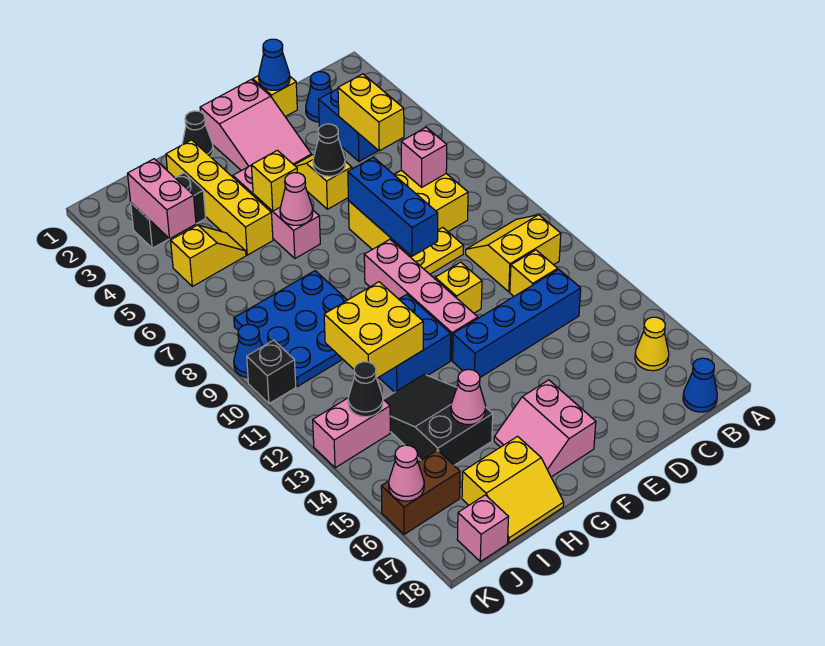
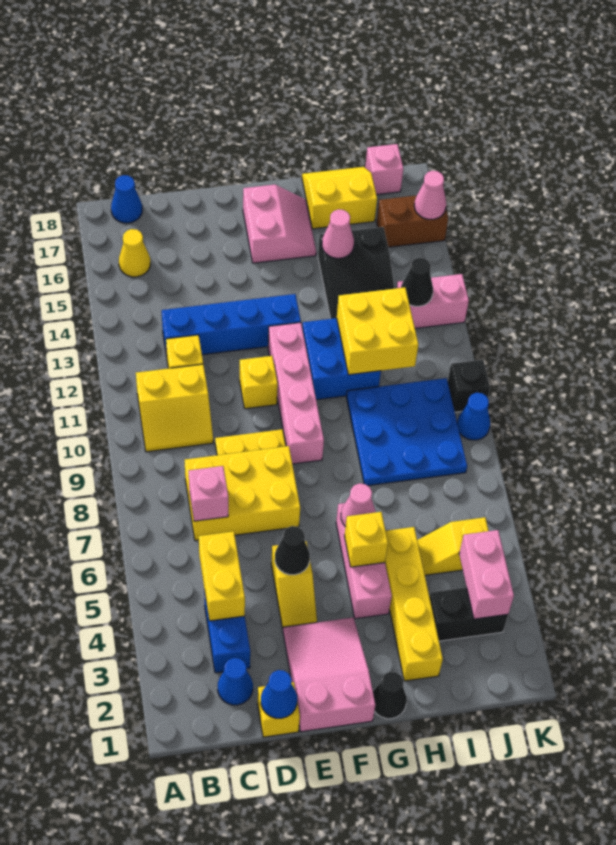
blue 1x3 brick [348,157,438,256] -> none

